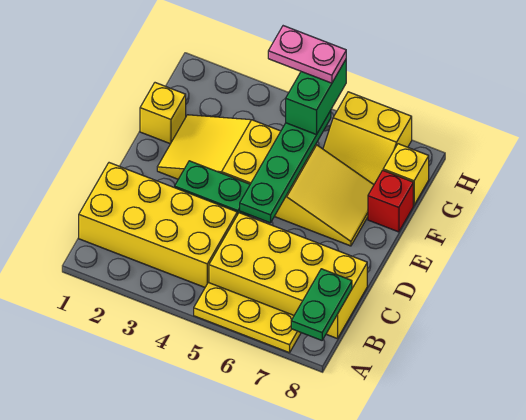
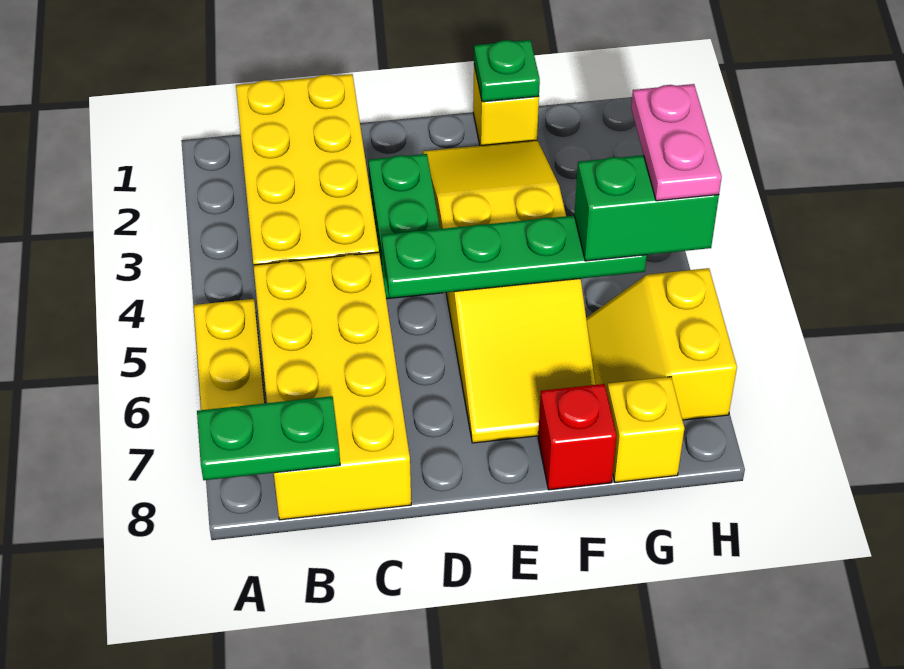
none -> green 1x1 plate [474,40,540,102]

